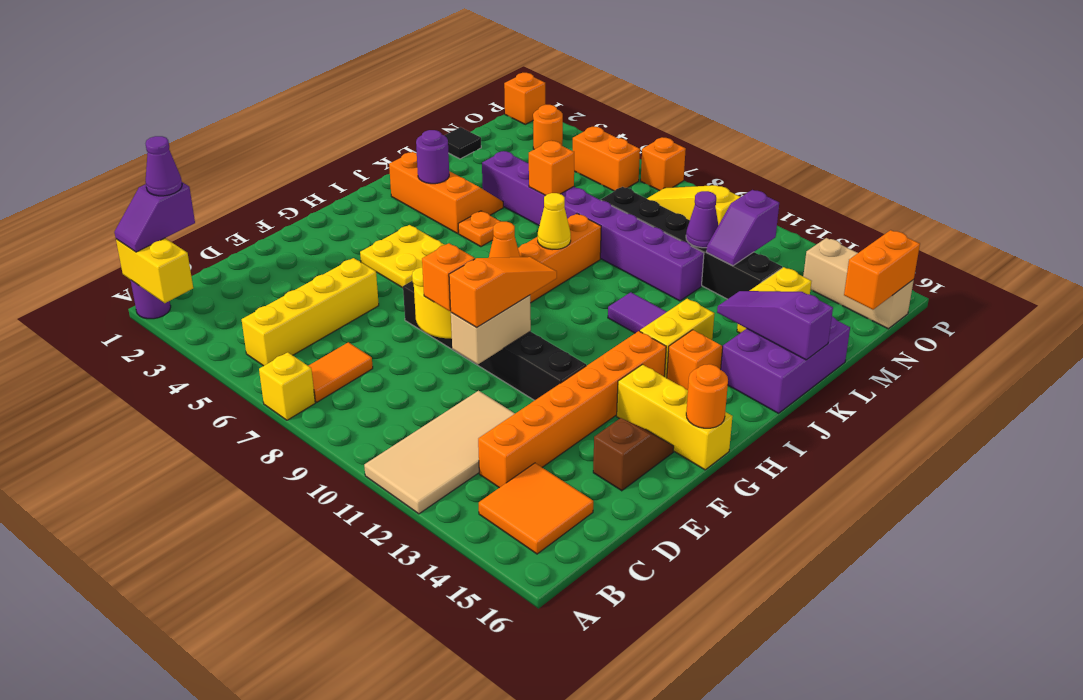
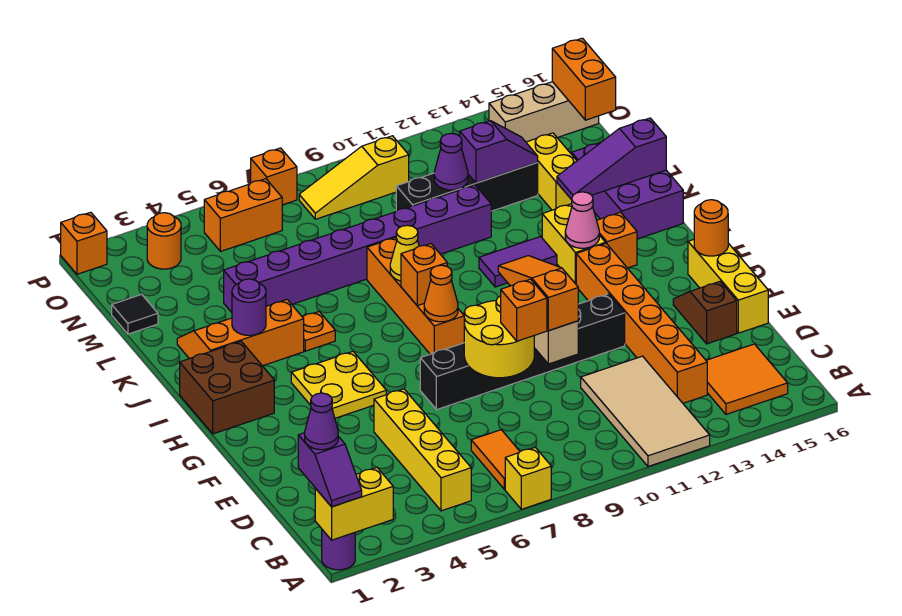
yellow 1x3 brick [617,365,733,470] -> yellow 1x3 brick turned to [688,240,768,333]
none -> brown 2x2 brick [180,341,274,434]
none -> pink 1x1 cone [565,192,599,248]
orange 1x1 brick [529,141,574,195] -> orange 1x1 brick moved to [401,244,447,306]
black 1x6 brick [601,187,782,299] -> black 1x4 brick [396,163,538,211]
purple 1x2 slope [706,190,779,266] -> purple 1x2 slope turned to [460,121,538,183]

